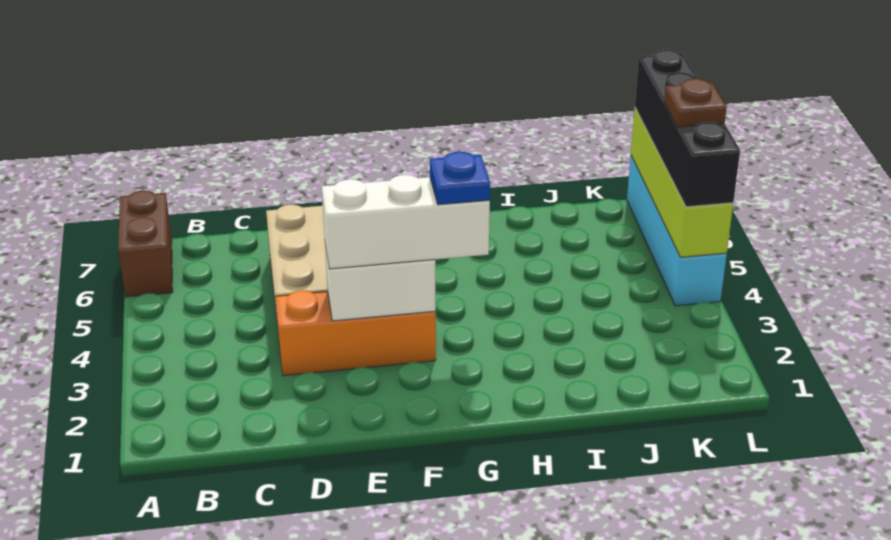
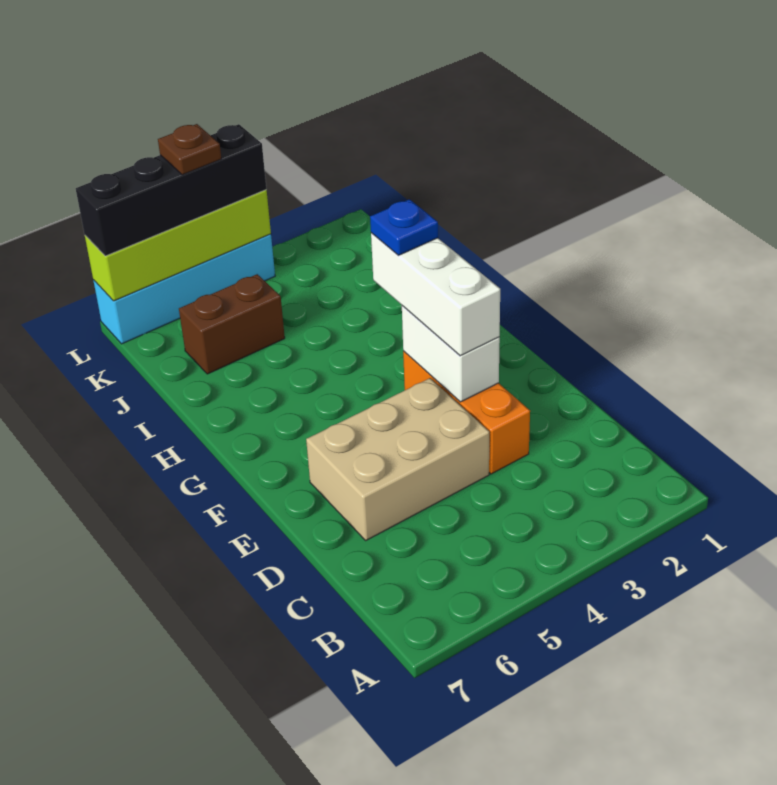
brown 1x2 brick [118,191,173,297] -> brown 1x2 brick moved to [179,274,285,374]

